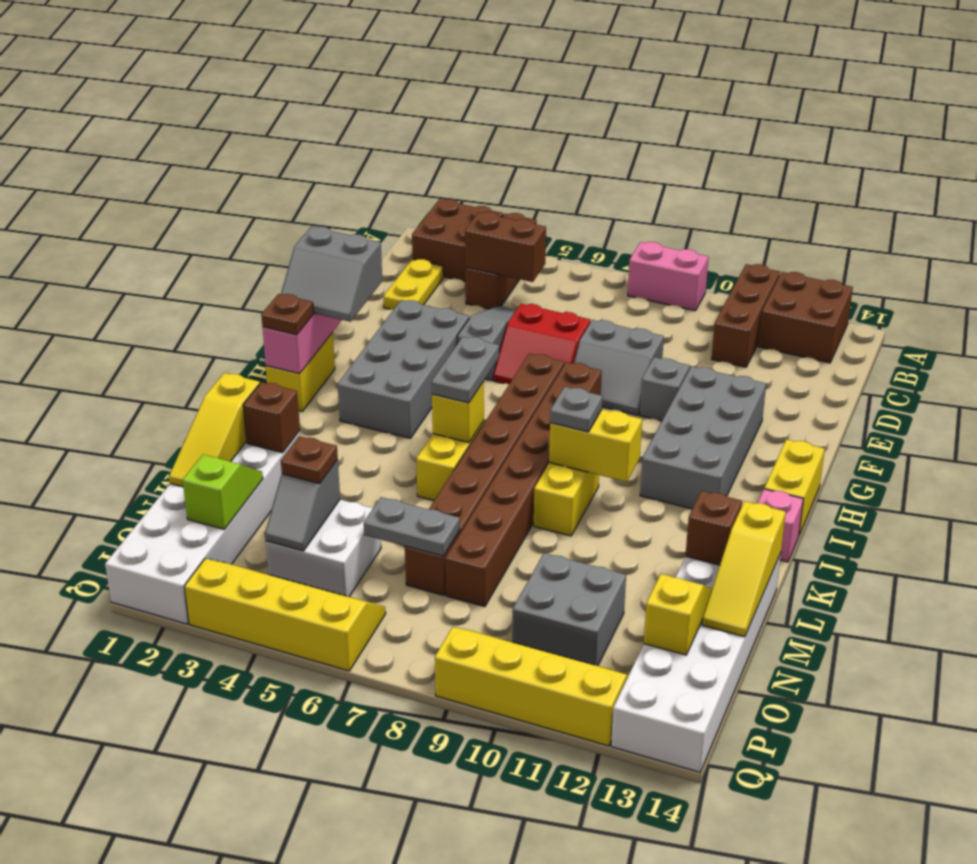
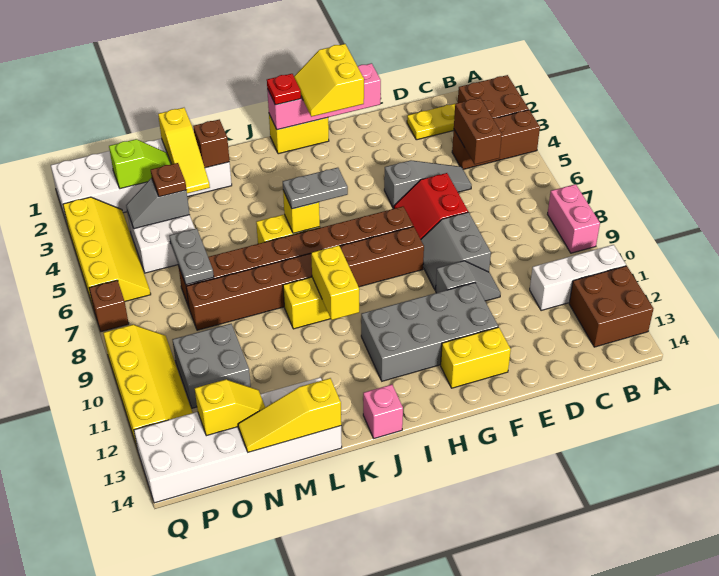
brown 1x3 brick [712,264,780,367] -> white 1x3 brick [530,245,626,311]
grey 2x4 brick [338,300,469,438] -> none
grey 2x2 slope [281,227,382,322] -> yellow 2x2 slope [294,44,364,117]
yellow 1x2 brick [764,439,825,535] -> yellow 1x2 brick moved to [441,327,511,388]
brown 1x1 plate [261,294,313,335] -> red 1x1 plate [267,74,301,105]
grey 1x1 plate [550,387,602,432] -> none
yellow 1x3 slope [169,373,260,487] -> yellow 1x3 slope turned to [158,108,210,193]
brown 1x1 brick [685,491,742,565] -> brown 1x1 brick moved to [89,280,129,332]

